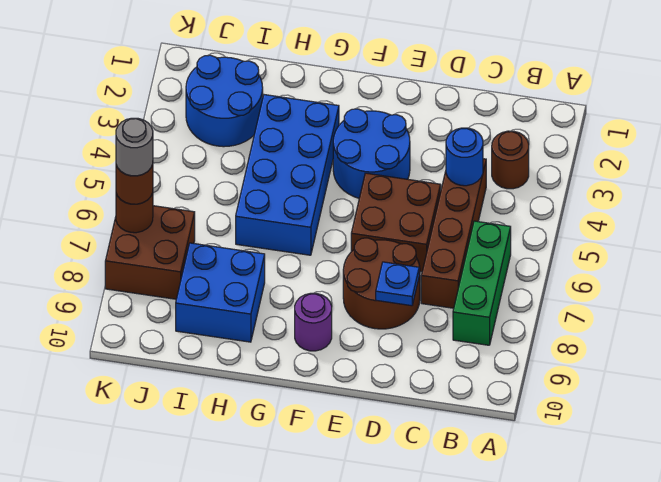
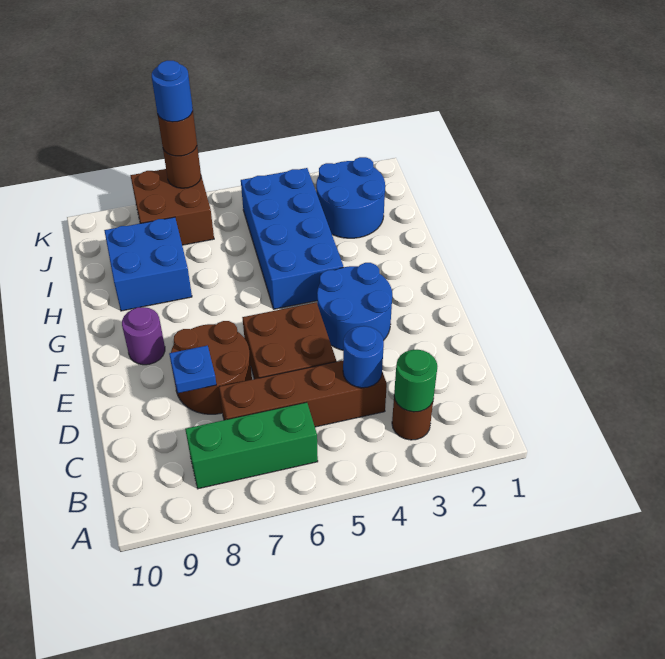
none -> green 1x1 round brick [394,350,437,412]
blue 2x4 brick [236,95,339,255] -> blue 2x4 brick turned to [241,168,343,309]
grey 1x1 round brick [116,118,153,176] -> blue 1x1 round brick [152,61,193,122]

